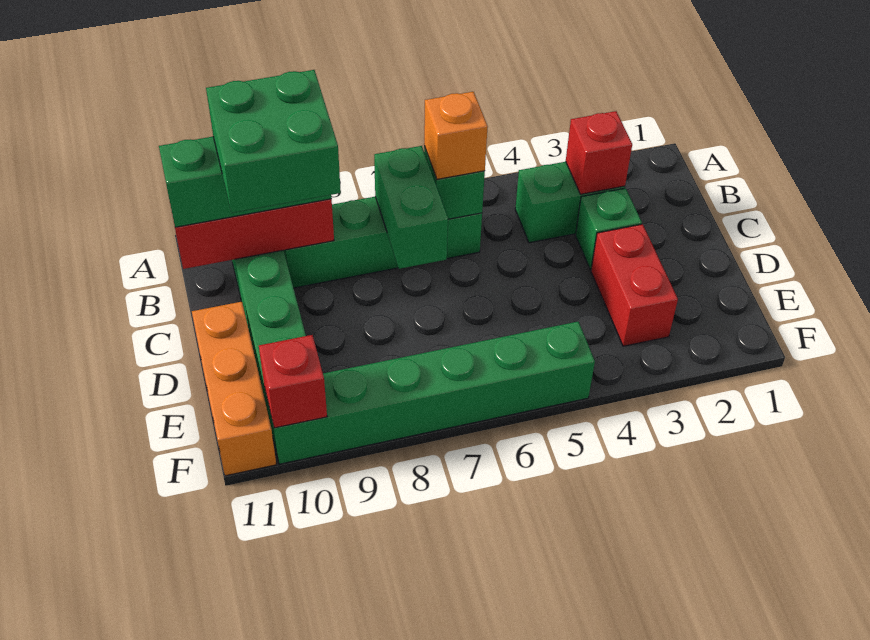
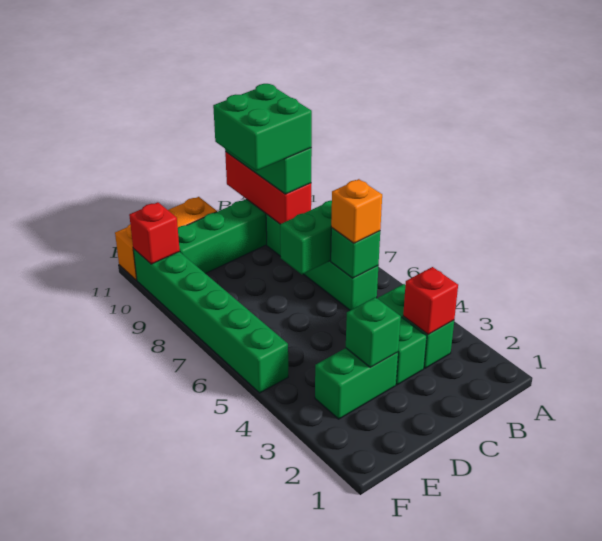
red 1x2 brick [591,224,678,346] -> green 1x2 brick [315,348,398,419]
none -> green 1x1 brick [346,297,401,368]

